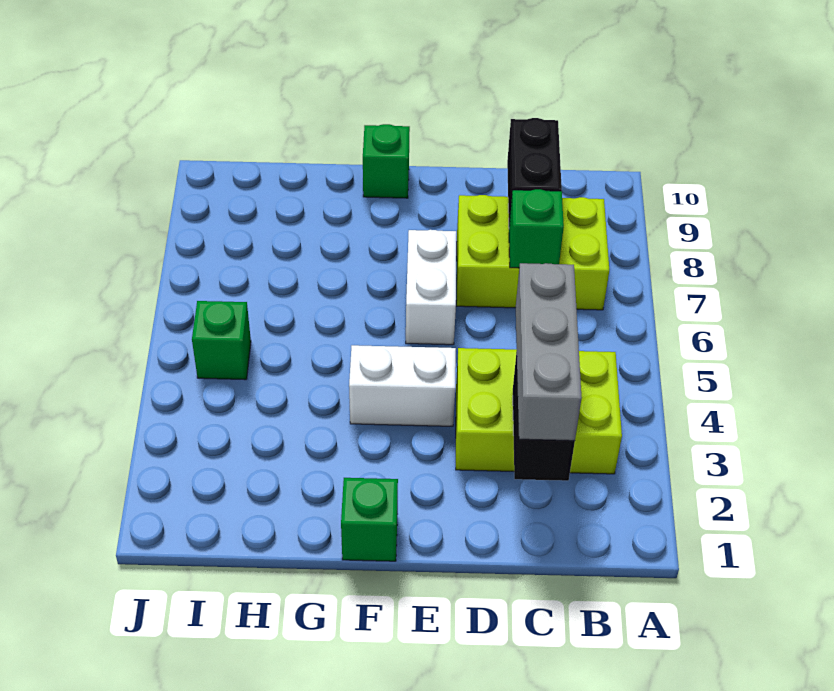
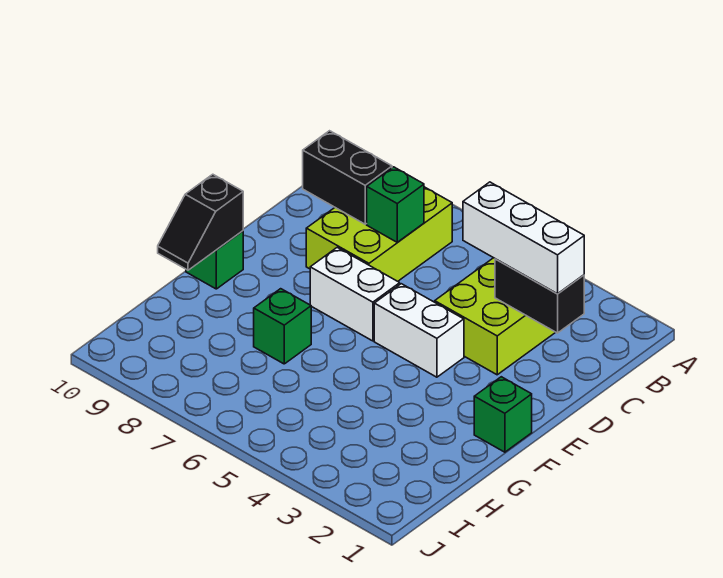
grey 1x3 brick [516,263,582,441] -> white 1x3 brick [463,182,584,294]
white 1x2 brick [349,345,456,426] -> white 1x2 brick turned to [374,284,464,377]
none -> black 1x2 slope [158,174,243,270]
green 1x1 brick [192,301,251,380] -> green 1x1 brick moved to [254,289,311,364]

